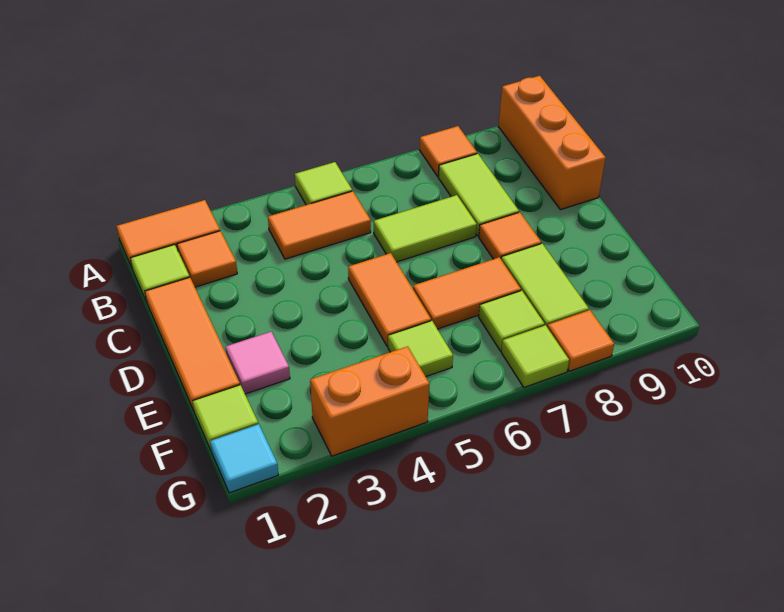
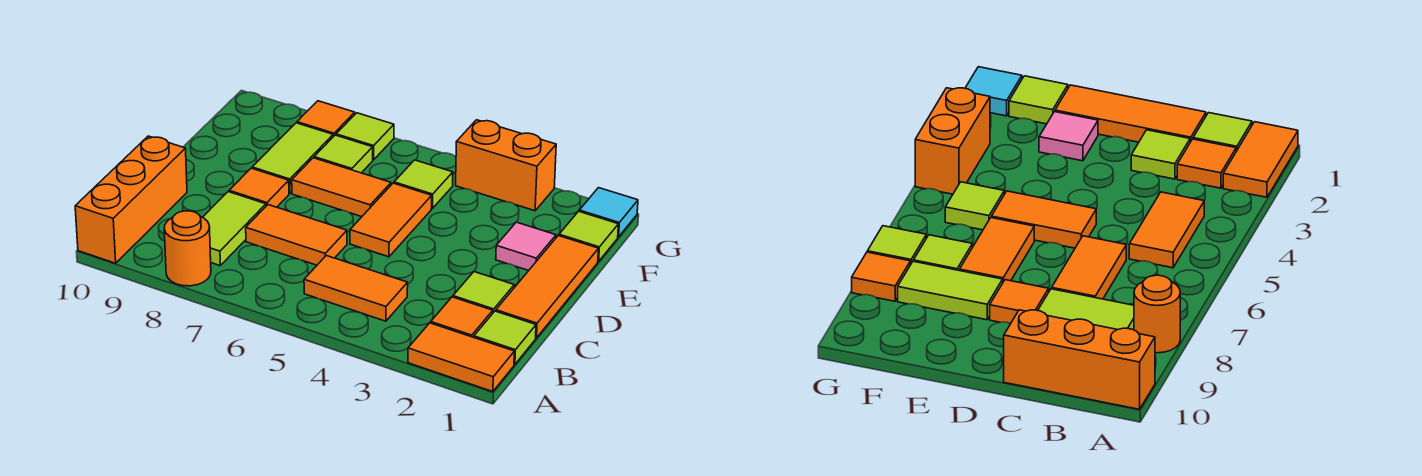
lime 1x1 tile [295,162,352,205] -> lime 1x1 tile moved to [453,272,514,313]
orange 1x1 tile [419,126,477,176] -> orange 1x1 round brick [164,211,211,286]
lime 1x2 tile [374,195,477,262] -> orange 1x2 tile [246,205,347,265]

